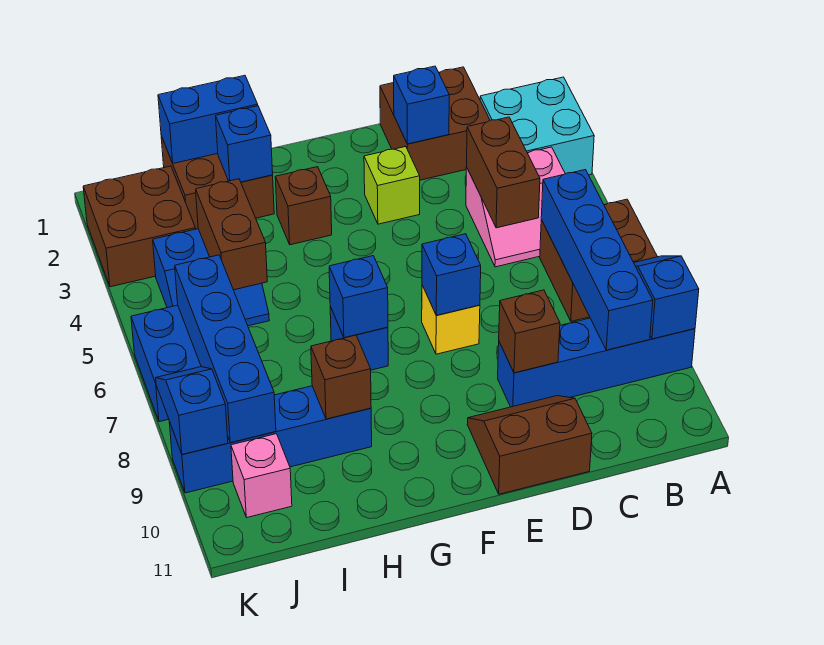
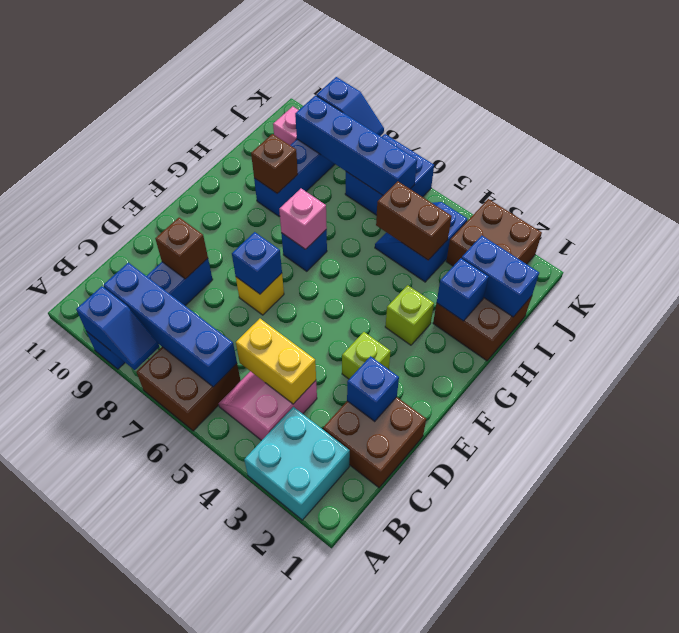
brown 1x2 brick [467,117,540,228] -> yellow 1x2 brick [236,319,316,404]
brown 2x2 slope [467,396,592,494] -> none
brown 1x1 brick [275,167,332,245] -> lime 1x1 brick [385,285,434,345]
blue 1x1 brick [329,256,388,338] -> pink 1x1 brick [279,189,327,249]
blue 1x2 brick [158,75,258,163] -> blue 1x2 brick turned to [462,236,539,317]

